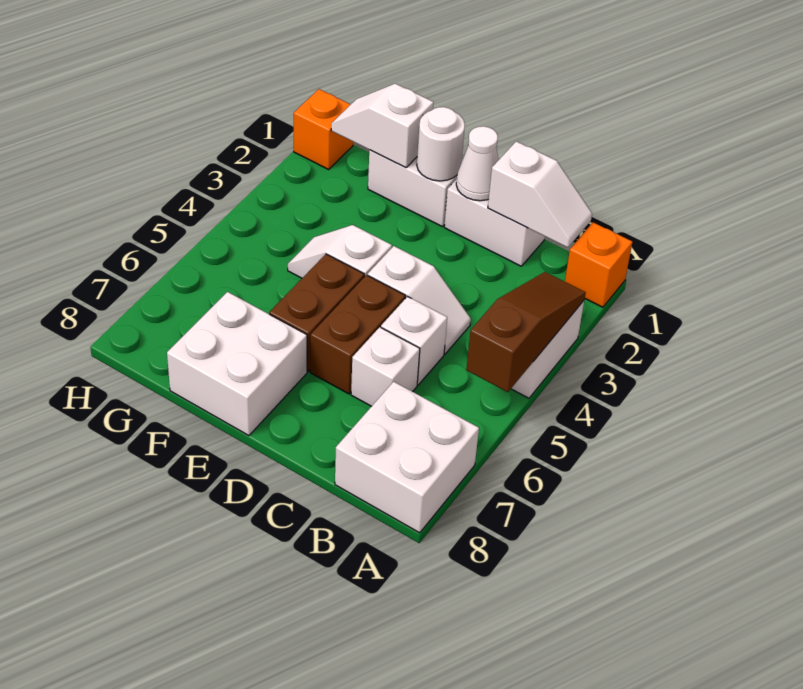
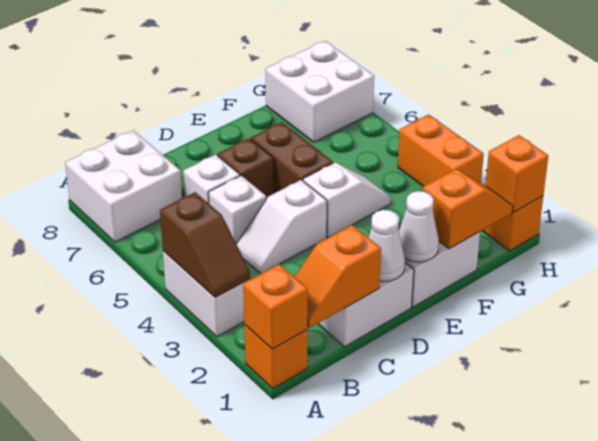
none -> orange 1x1 brick [243,264,308,349]
brown 1x3 slope [466,272,586,392] -> brown 1x2 slope [160,192,250,297]
white 1x2 slope [488,141,592,247] -> orange 1x2 slope [295,225,381,328]
brown 1x2 brick [310,275,405,394] -> brown 1x1 brick [217,138,274,199]
white 1x1 round brick [417,107,465,181] -> white 1x1 cone [399,191,439,262]
white 2x2 brick [167,292,307,436] -> white 2x2 brick moved to [265,41,374,142]
white 1x2 slope [331,84,433,167] -> orange 1x2 slope [423,169,513,249]
none -> orange 1x1 brick [486,135,548,212]
none -> orange 1x2 brick [398,114,484,186]

